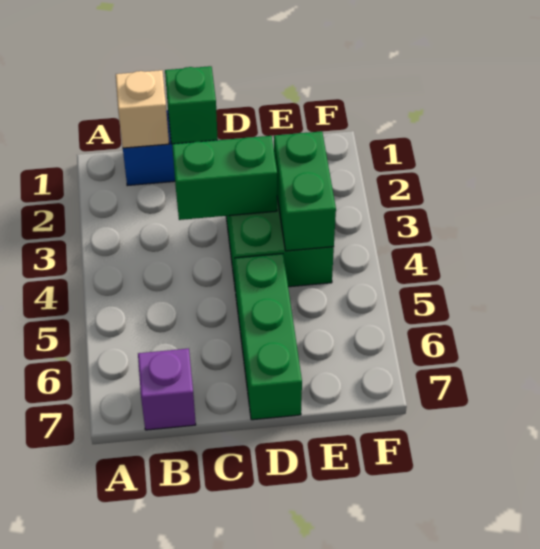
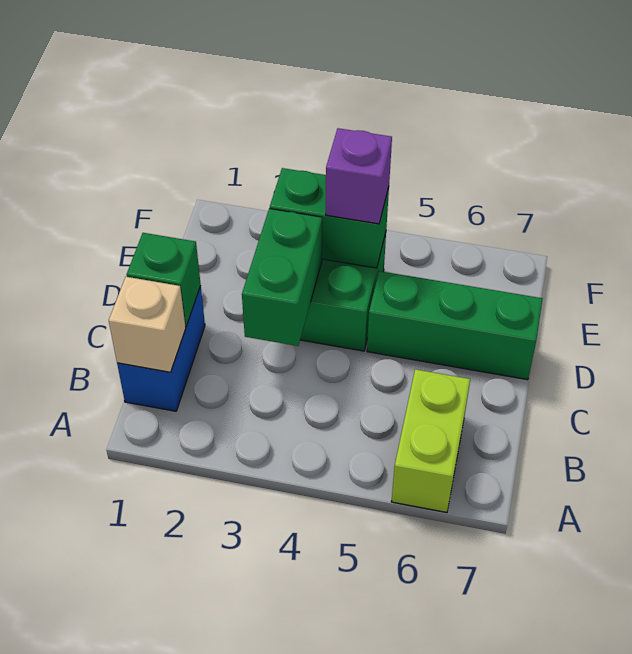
none -> lime 1x2 brick [391,369,470,512]
purple 1x1 brick [138,349,196,430] -> purple 1x1 brick moved to [326,128,392,224]

